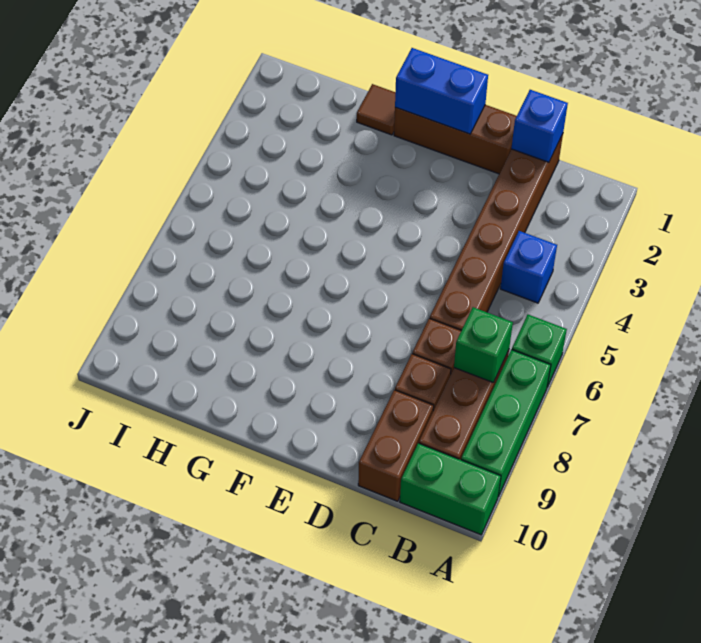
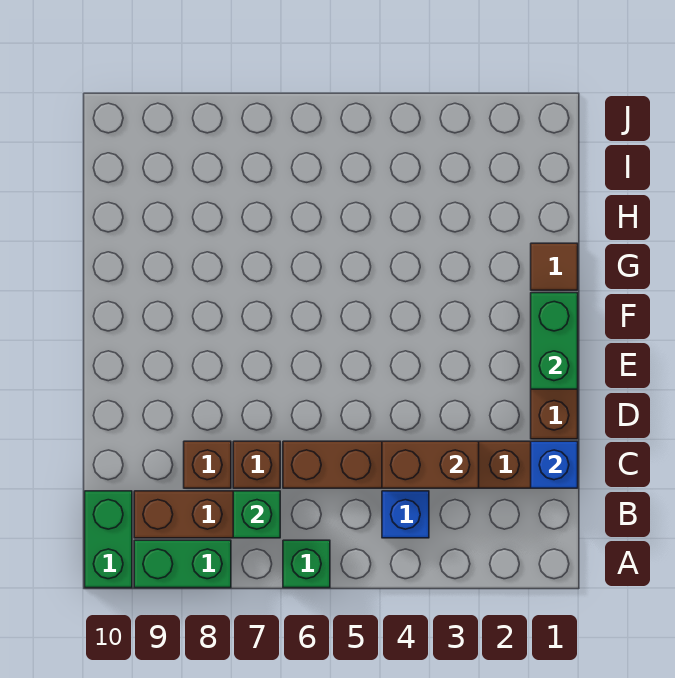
green 1x3 brick [461,350,551,497] -> green 1x2 brick [134,540,231,588]
brown 1x2 brick [358,390,434,501] -> brown 1x2 brick moved to [382,441,479,488]
blue 1x2 brick [395,48,488,134] -> green 1x2 brick [531,293,578,389]

